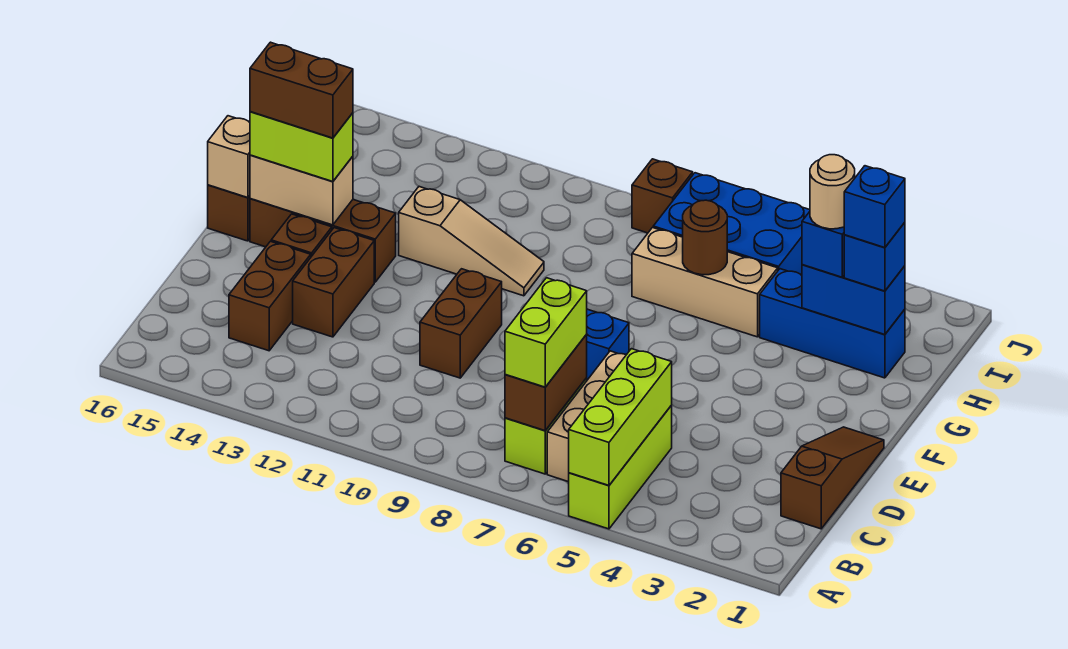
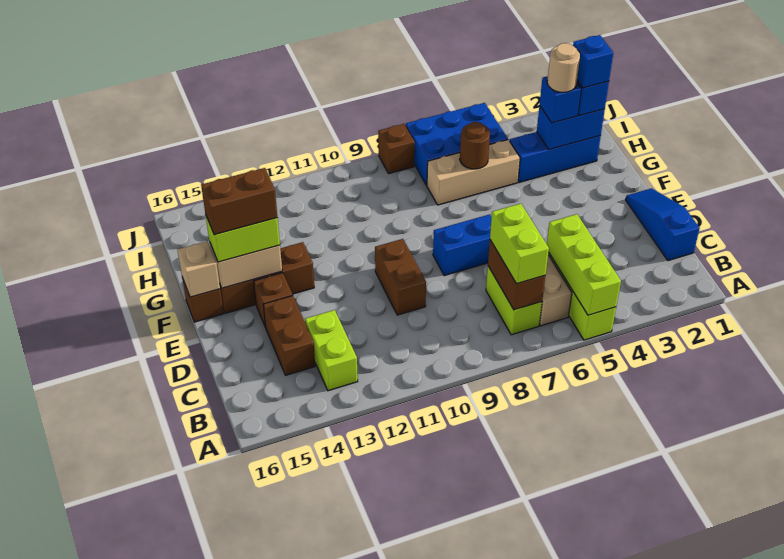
none -> lime 1x2 brick [305,310,358,391]
brown 1x3 slope [781,427,884,529] -> blue 1x3 slope [626,188,700,261]
brown 1x2 brick [293,228,374,337] -> none
tan 1x3 slope [399,187,544,296] -> none

